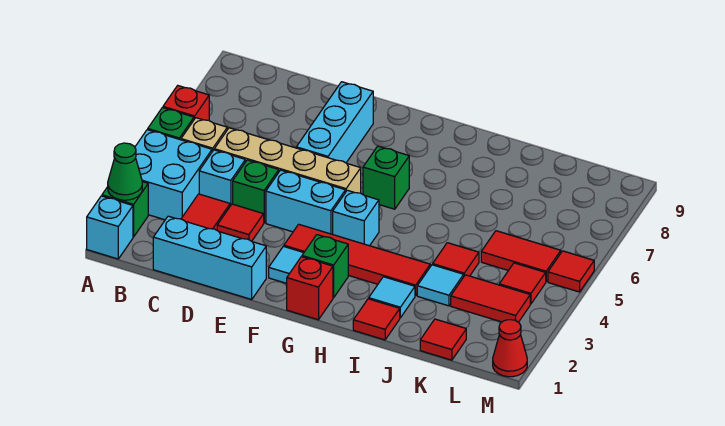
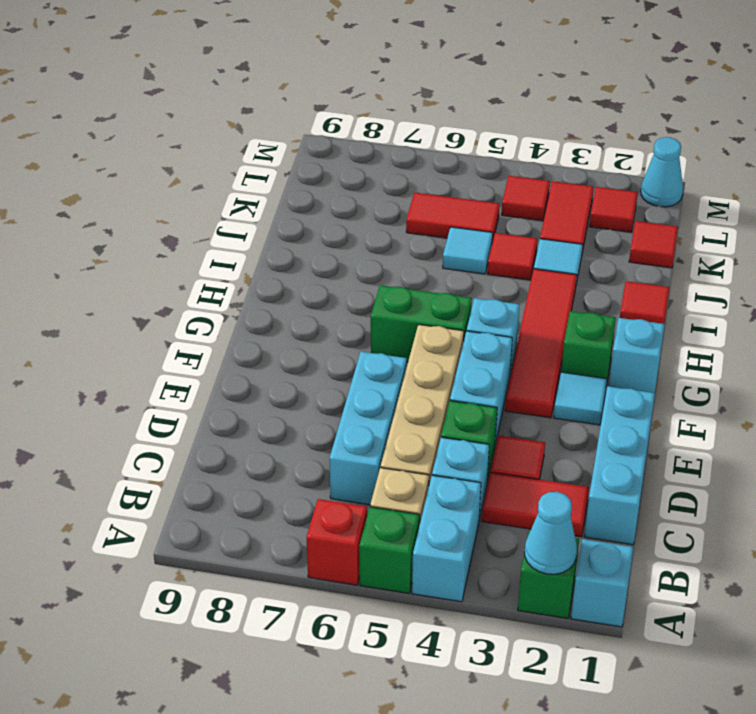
green 1x1 cone [108,143,142,200] -> cyan 1x1 cone [525,492,577,574]
cyan 2x2 brick [135,130,212,220] -> cyan 1x2 brick [412,475,481,602]
cyan 1x3 brick [296,82,373,163] -> cyan 1x3 brick turned to [329,352,407,505]
red 1x1 brick [287,257,333,320] -> cyan 1x1 brick [609,318,665,393]
green 1x1 brick [363,146,409,209] -> green 1x2 brick [371,285,472,362]
cyan 1x1 tile [369,277,415,318] -> cyan 1x1 tile moved to [443,227,493,274]
red 1x2 tile [481,231,561,282] -> red 1x2 tile turned to [406,193,500,242]
red 1x1 cone [493,320,527,377] -> cyan 1x1 cone [641,137,683,207]
red 1x1 tile [548,251,594,292] -> red 1x1 tile moved to [589,187,638,232]

